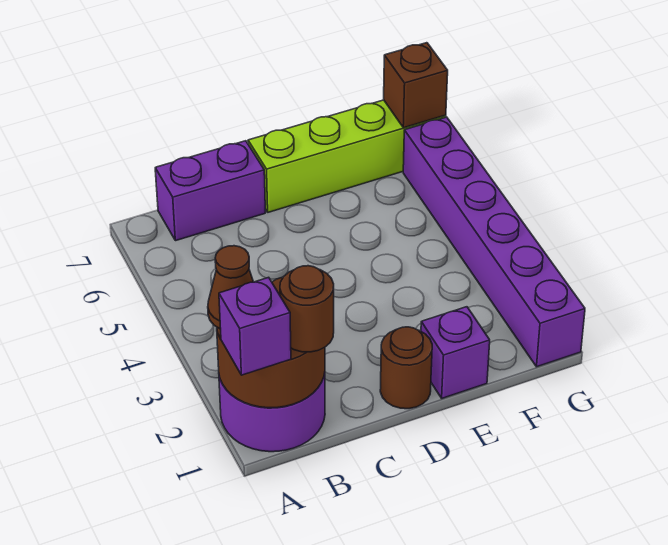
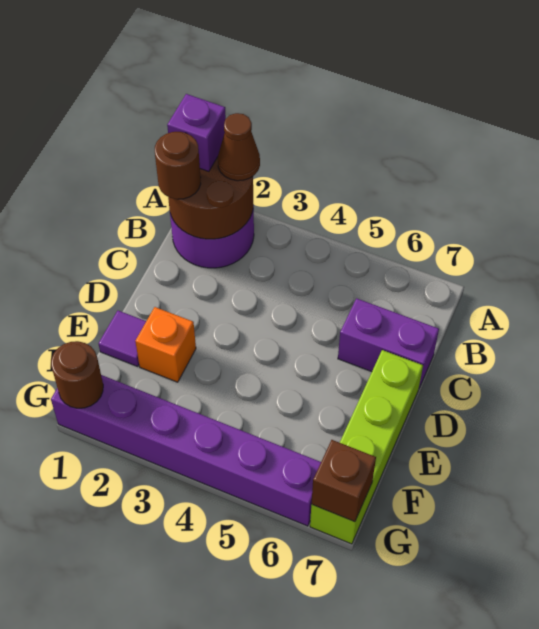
purple 1x2 brick [155,141,265,241] -> purple 1x2 brick turned to [338,298,439,388]
brown 1x1 round brick [380,327,432,409] -> brown 1x1 round brick moved to [51,341,103,408]
purple 1x1 brick [421,307,490,398] -> purple 1x1 tile [98,311,146,366]
none -> orange 1x1 brick [135,307,196,382]

